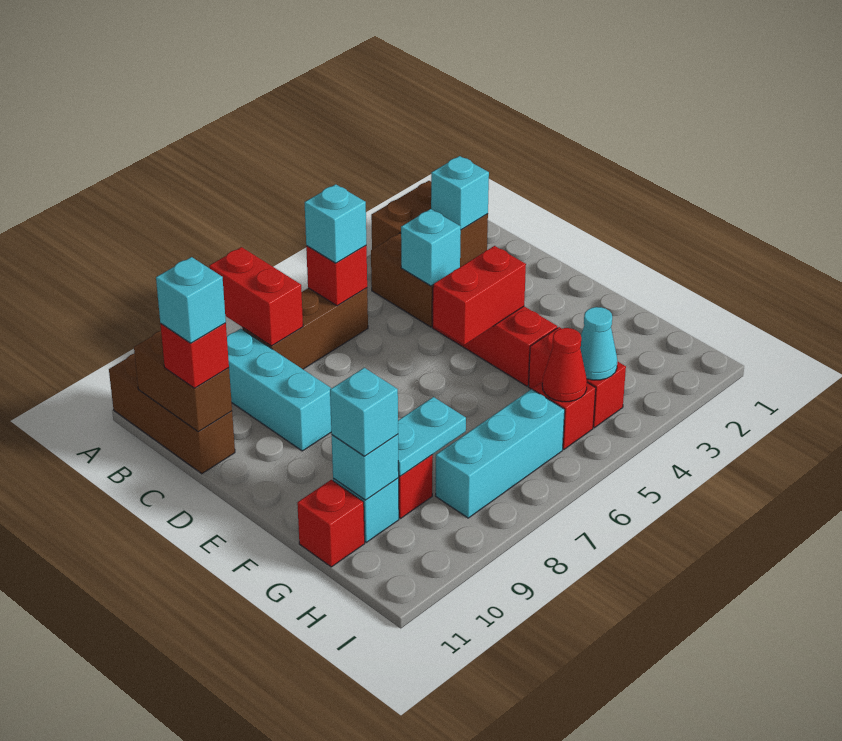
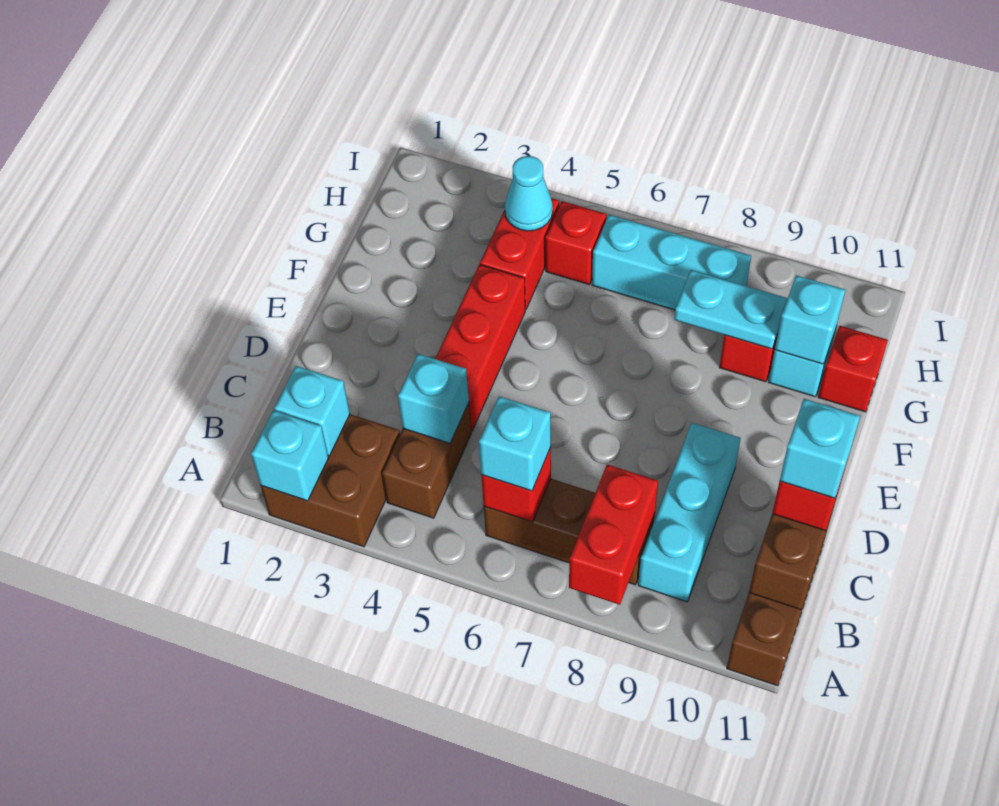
red 1x2 brick [433,246,526,345] -> none
cyan 1x1 brick [330,368,398,456] -> cyan 1x1 brick moved to [251,410,329,501]
red 1x1 cone [542,328,587,402] -> none

